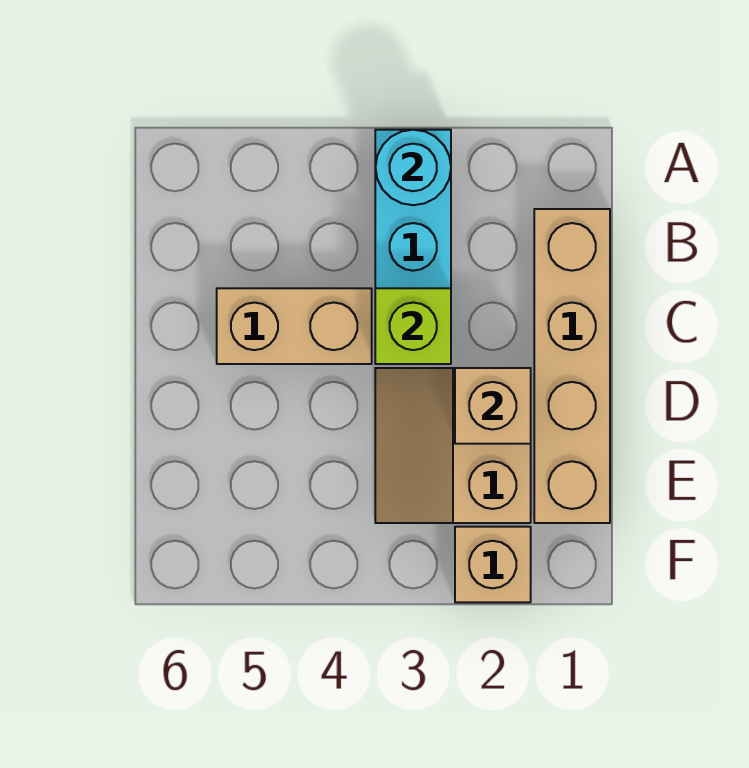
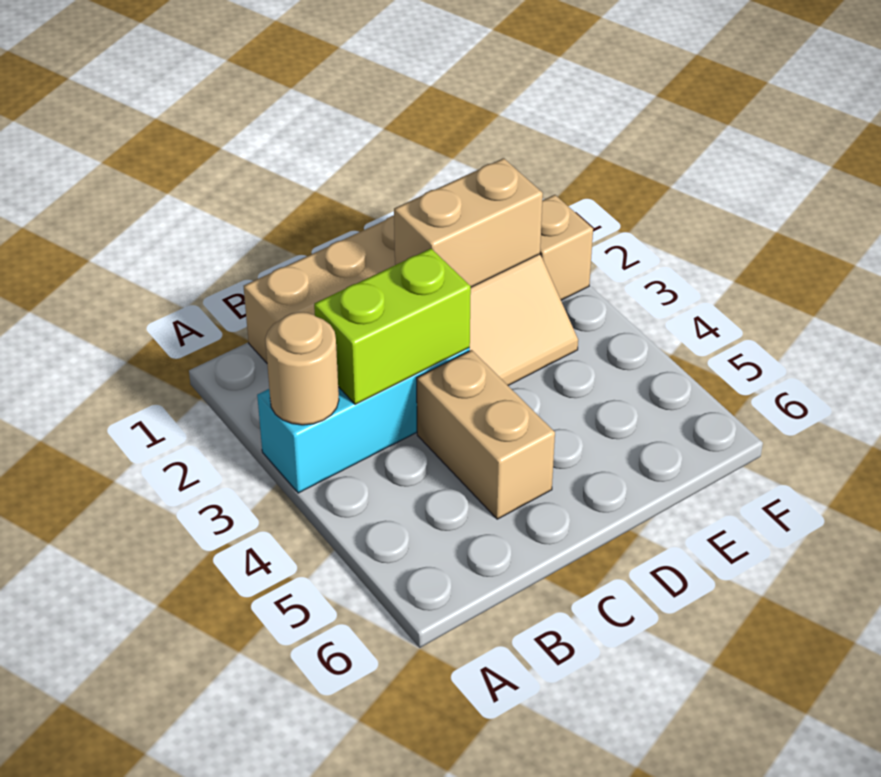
cyan 1x1 round brick [375,130,451,205] -> tan 1x1 round brick [265,312,339,425]
lime 1x1 brick [375,288,451,364] -> lime 1x2 brick [314,249,471,404]
tan 1x1 brick [455,368,531,444] -> tan 1x2 brick [394,158,543,287]

